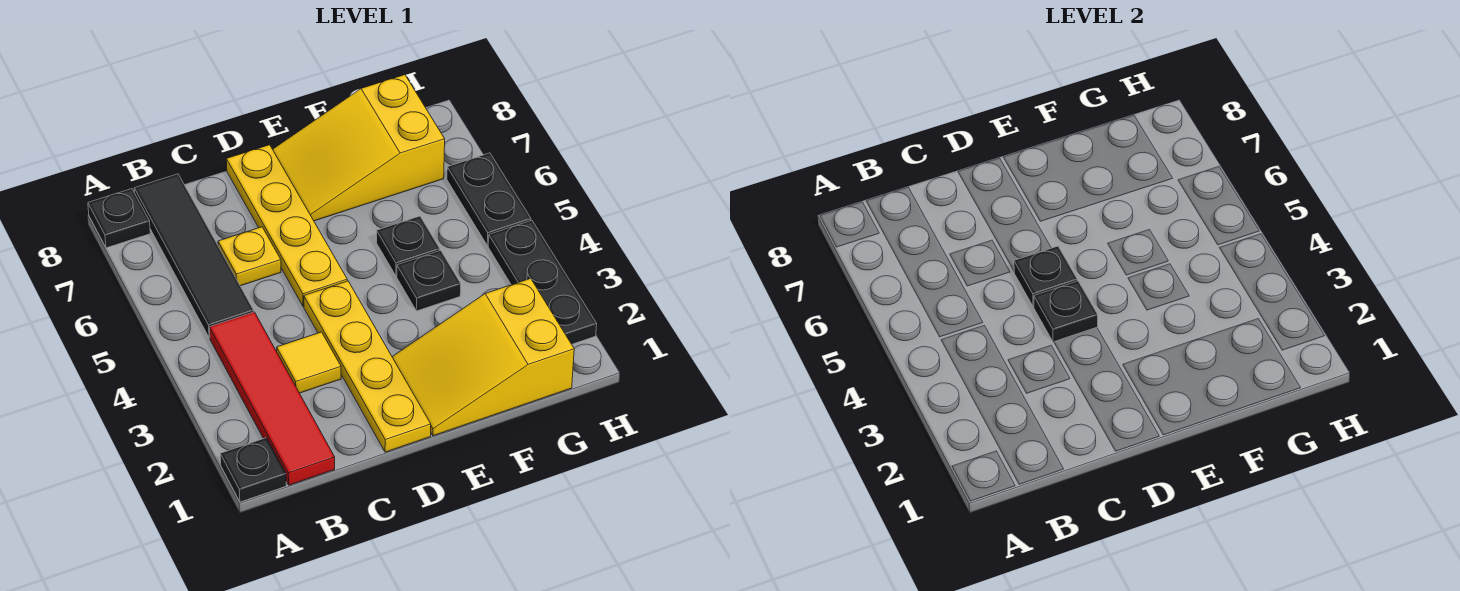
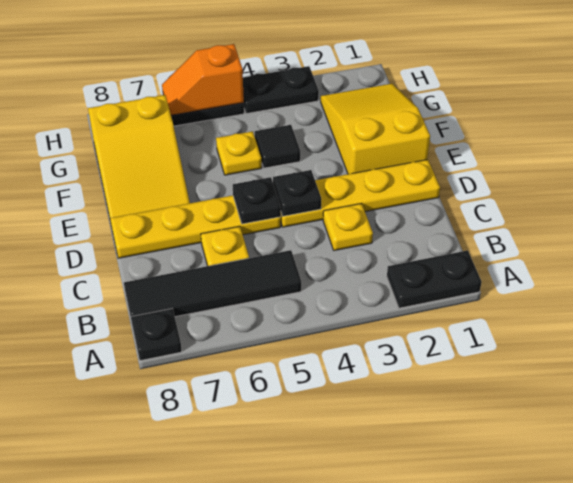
black 1x1 plate [220,438,286,502] -> black 1x2 plate [387,250,481,308]
red 1x4 tile [209,312,335,485] -> none
yellow 1x1 tile [277,332,341,393] -> yellow 1x1 plate [323,204,373,251]
yellow 2x3 slope [392,278,574,436] -> yellow 2x3 slope turned to [321,84,430,174]
black 1x1 plate [397,250,461,311] -> black 1x1 tile [255,125,300,168]
black 1x1 plate [377,216,440,276] -> yellow 1x1 plate [216,131,262,175]
black 1x3 plate [488,220,597,344] -> black 1x2 plate [243,66,319,114]
none -> orange 1x2 slope [162,44,244,115]

